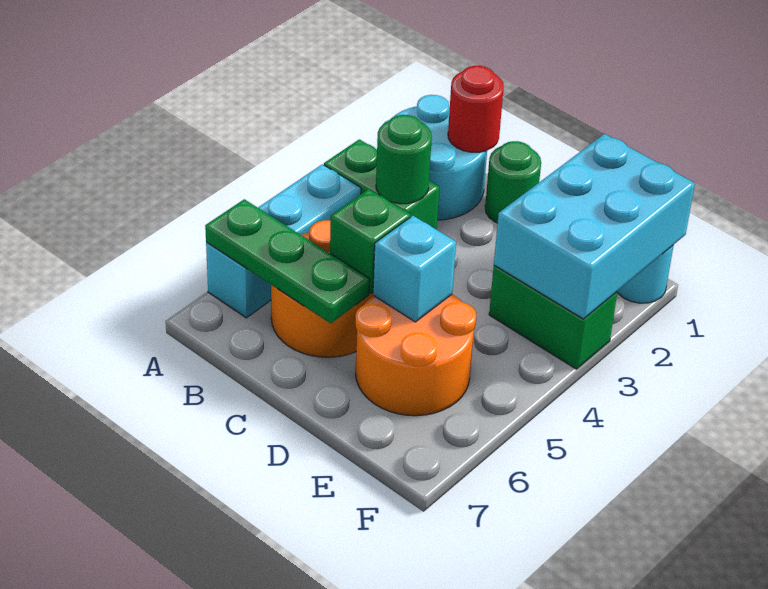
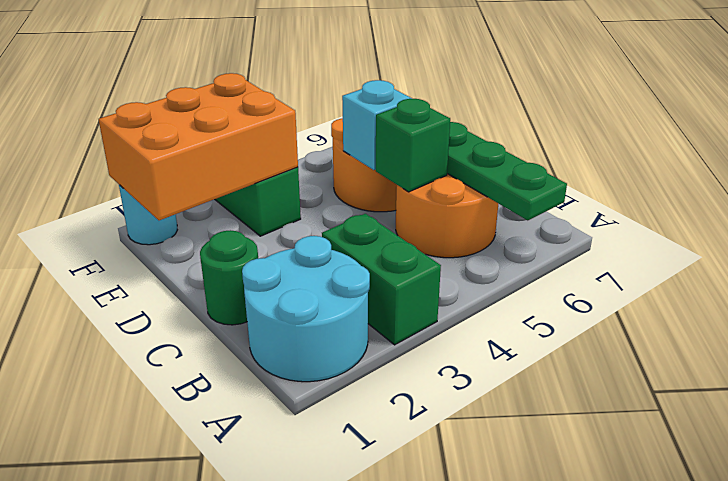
cyan 1x3 brick [206,164,361,318] -> none
red 1x1 round brick [448,66,504,152] -> none
green 1x1 round brick [376,115,432,204] -> none
cyan 2x3 brick [494,134,695,319] -> orange 2x3 brick [99,73,298,220]

